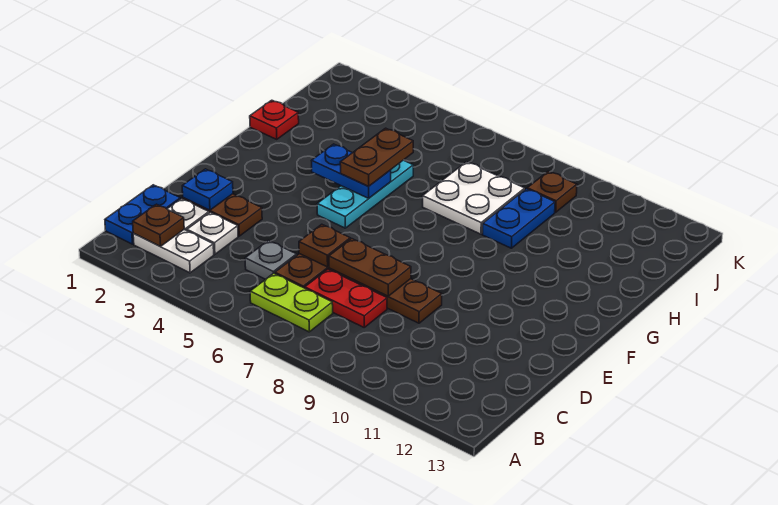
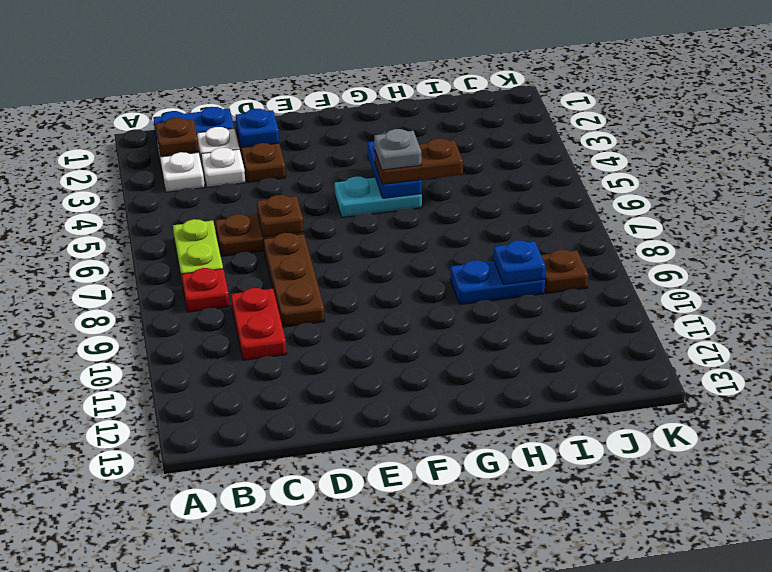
grey 1x1 plate [245,241,297,279] -> grey 1x1 plate moved to [374,129,422,170]
red 1x2 plate [305,269,387,327] -> red 1x2 plate moved to [231,288,287,360]
brown 1x2 plate [329,239,411,296] -> none
cyan 1x3 plate [317,160,413,228] -> cyan 1x2 plate [335,177,422,217]
red 1x1 plate [250,100,299,139] -> red 1x1 plate moved to [181,268,230,312]
white 2x2 plate [423,162,525,234] -> none
none -> blue 1x1 plate [494,240,545,284]

